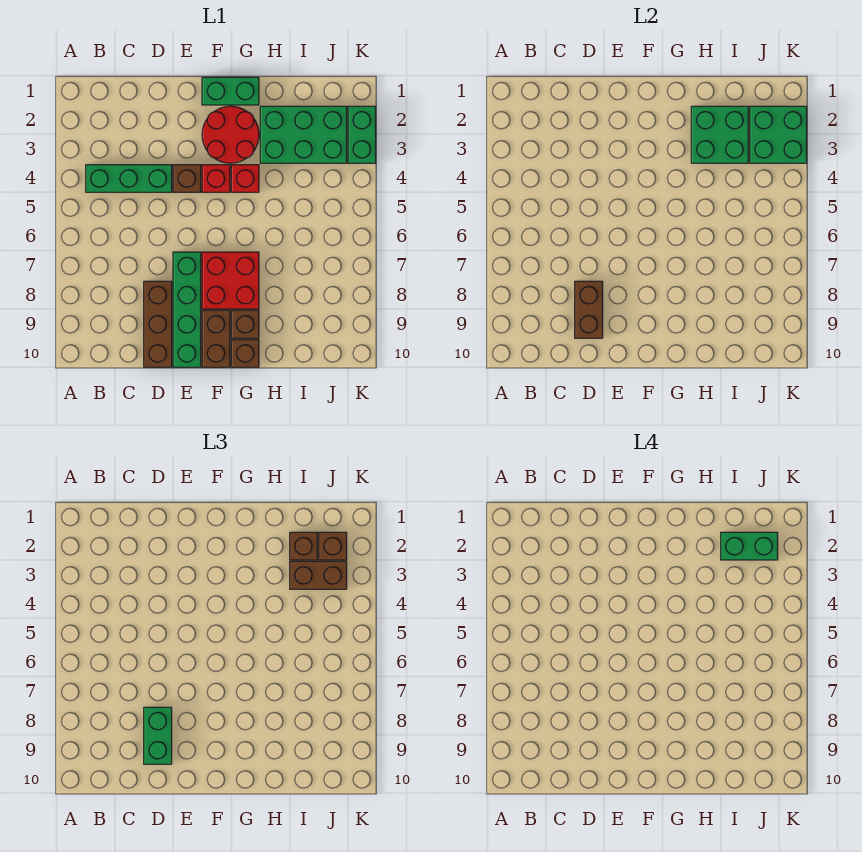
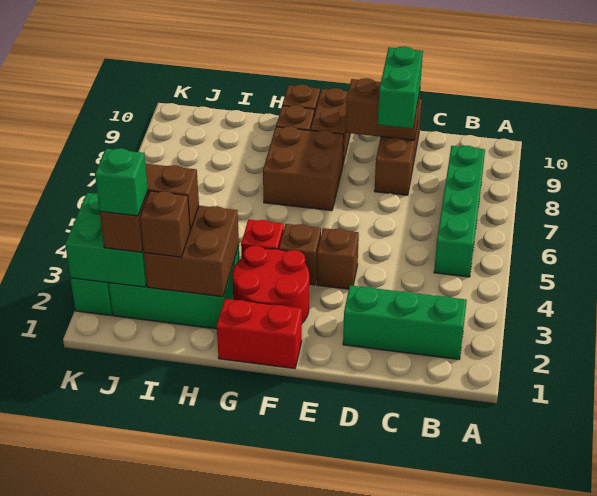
green 1x3 brick [86,165,172,192] -> green 1x3 brick moved to [343,285,467,359]
brown 1x2 brick [575,281,603,338] -> brown 1x2 brick turned to [346,78,420,140]
green 1x4 brick [173,252,201,367] -> green 1x4 brick moved to [434,146,485,277]
green 1x2 brick [202,77,259,105] -> red 1x2 brick [217,299,302,369]
red 1x1 brick [202,165,230,192] -> brown 1x1 brick [279,224,321,285]
red 2x2 brick [202,252,259,309] -> brown 2x2 brick [263,126,344,211]
green 2x2 brick [691,106,748,163] -> brown 2x2 brick [144,206,239,297]
green 1x2 brick [721,532,778,560] -> green 1x1 brick [95,148,148,216]

